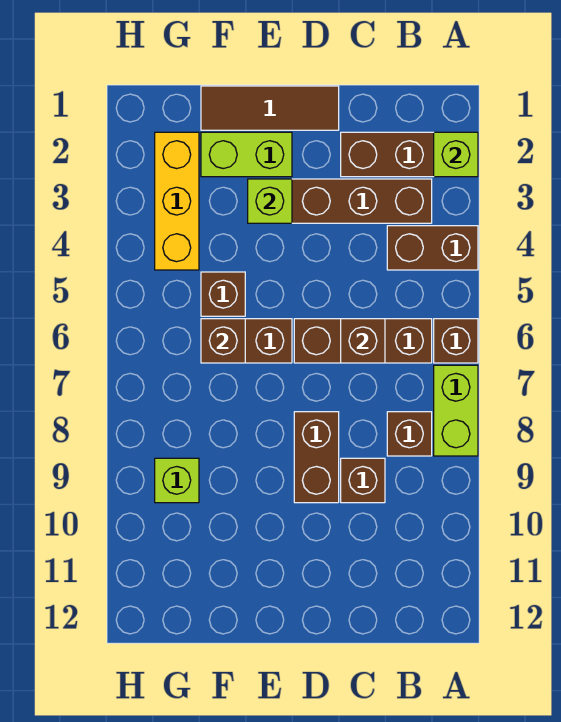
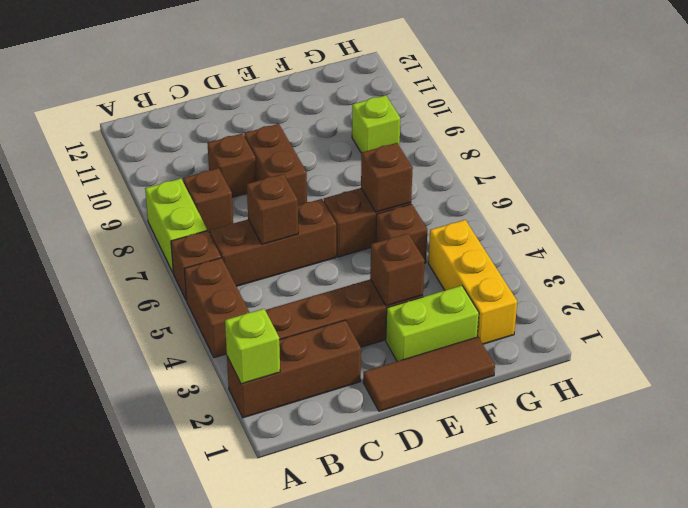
brown 1x2 brick [387,226,478,270] -> brown 1x2 brick turned to [184,258,250,358]
lime 1x1 brick [248,179,292,223] -> brown 1x1 brick [370,233,425,306]

